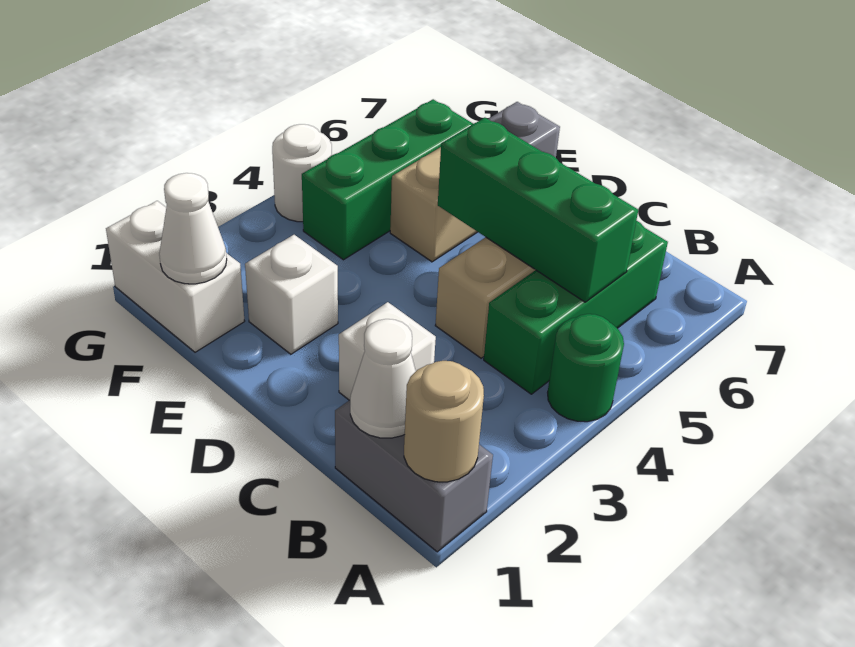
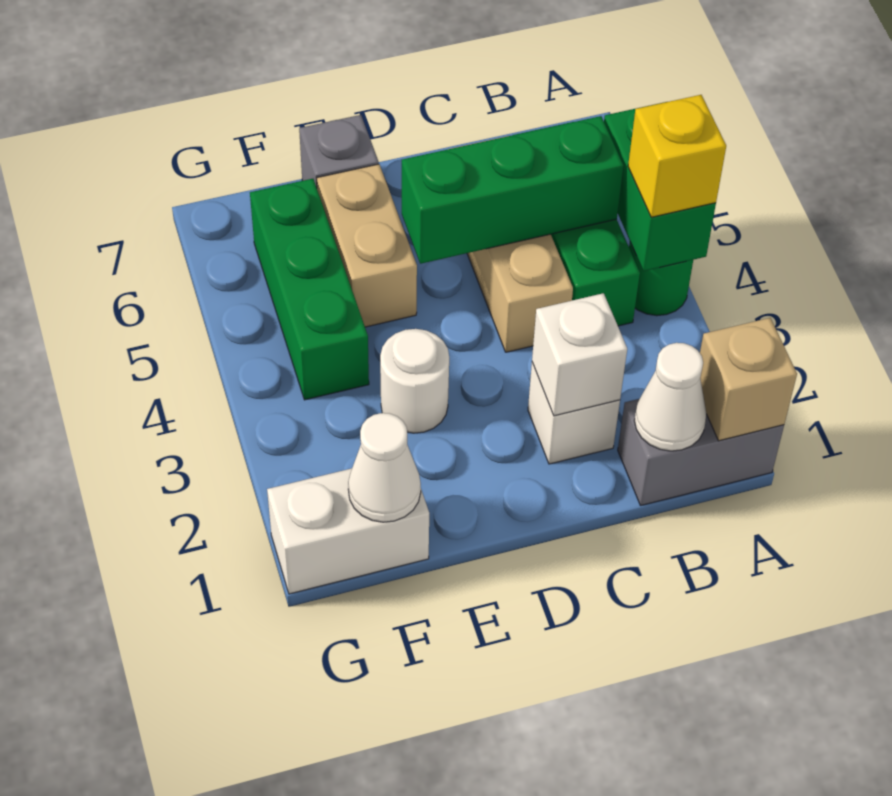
tan 1x1 round brick [404,361,484,482] -> tan 1x1 brick [700,318,797,441]
none -> green 1x2 brick [604,102,716,271]
none -> yellow 1x1 brick [628,95,726,217]
white 1x1 brick [245,235,338,354] -> white 1x1 brick moved to [532,293,627,416]
white 1x1 round brick [272,124,332,222] -> white 1x1 round brick moved to [380,329,449,433]

